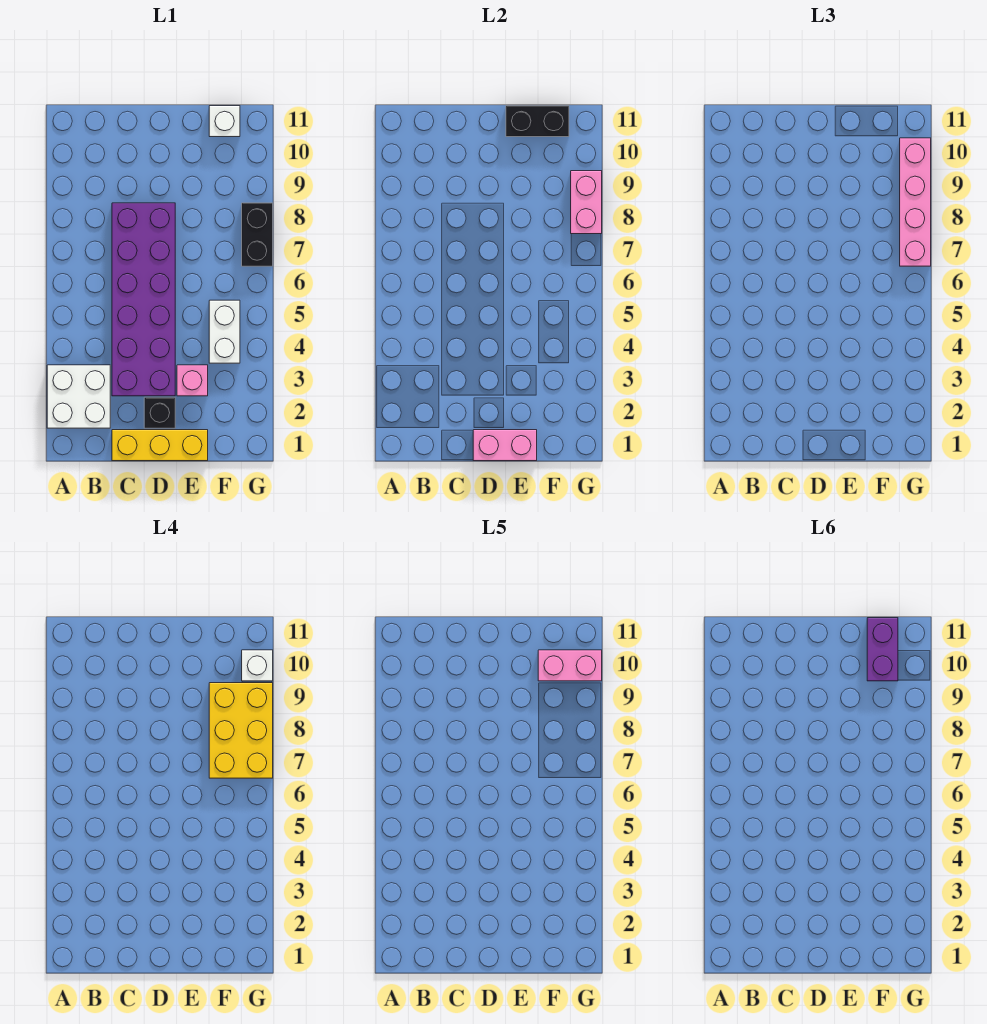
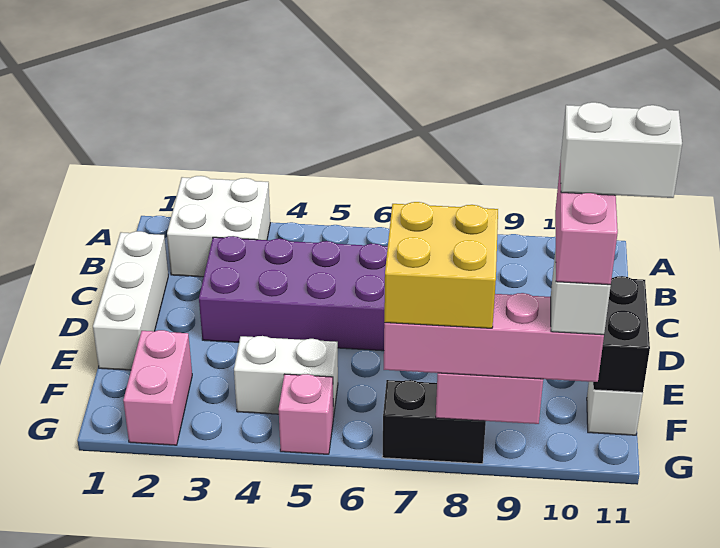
yellow 1x3 brick [112,430,208,461] -> white 1x3 brick [93,231,168,370]
pink 1x2 brick [473,430,537,461] -> pink 1x2 brick moved to [123,330,192,445]
black 1x1 brick [144,397,175,428] -> none
pink 1x1 brick [177,365,208,396] -> pink 1x1 brick moved to [279,374,333,454]
yellow 2x3 brick [209,683,273,778] -> yellow 2x2 brick [384,202,498,328]
purple 1x2 brick [867,618,898,681] -> white 1x2 brick [561,102,682,198]

